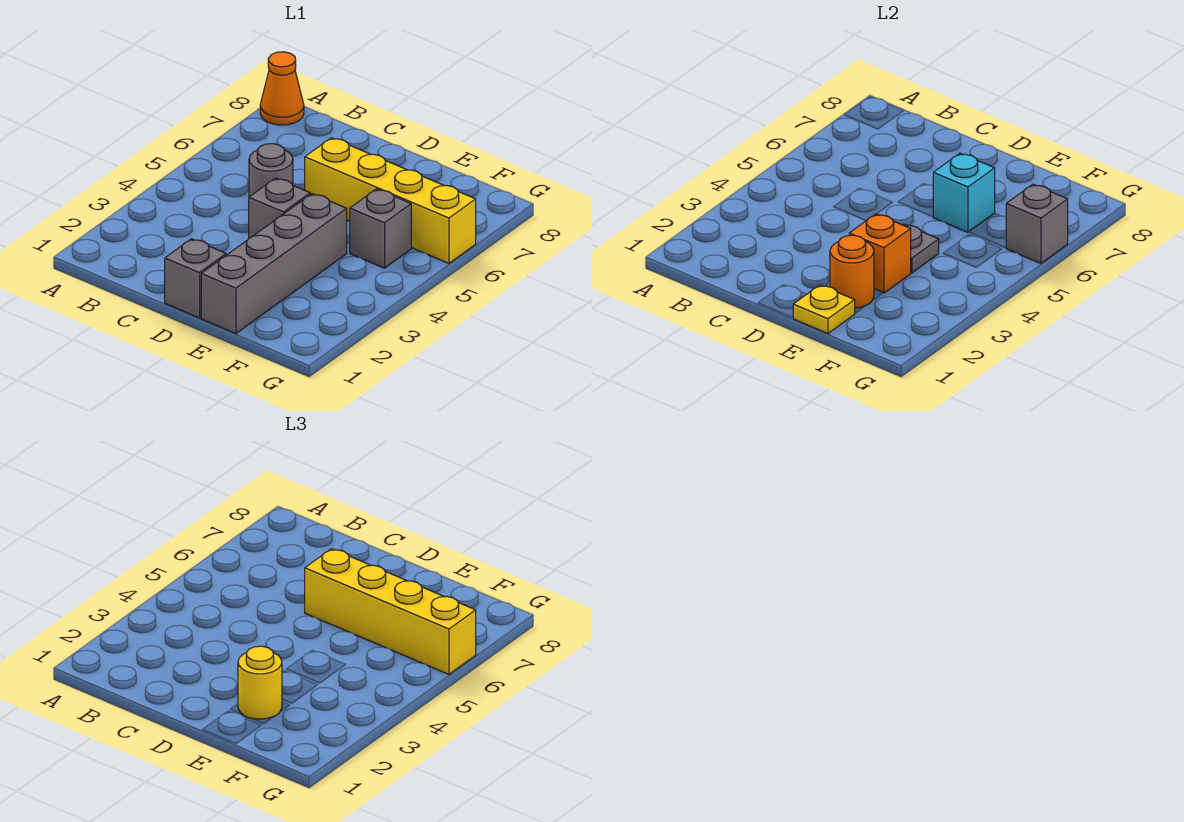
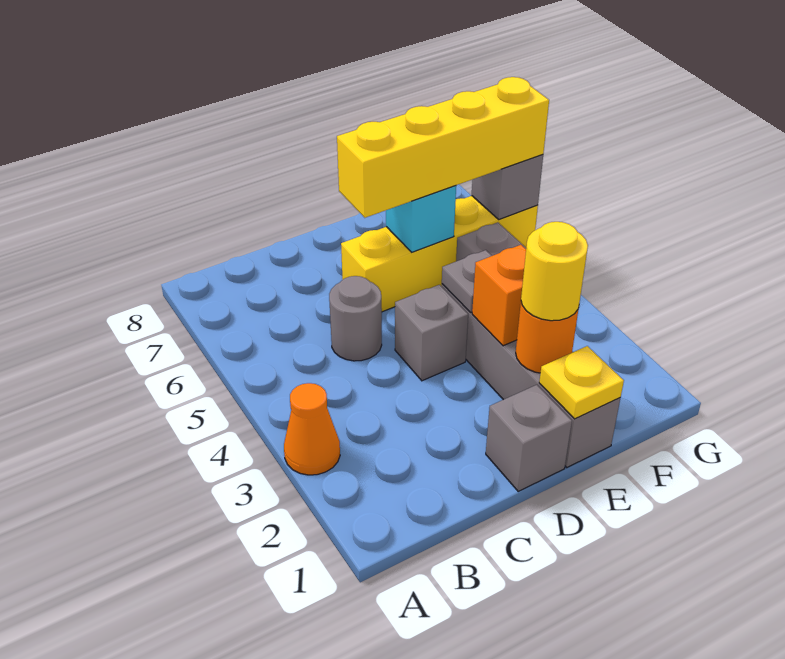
orange 1x1 cone [260,52,304,125] -> orange 1x1 cone moved to [284,383,340,475]

